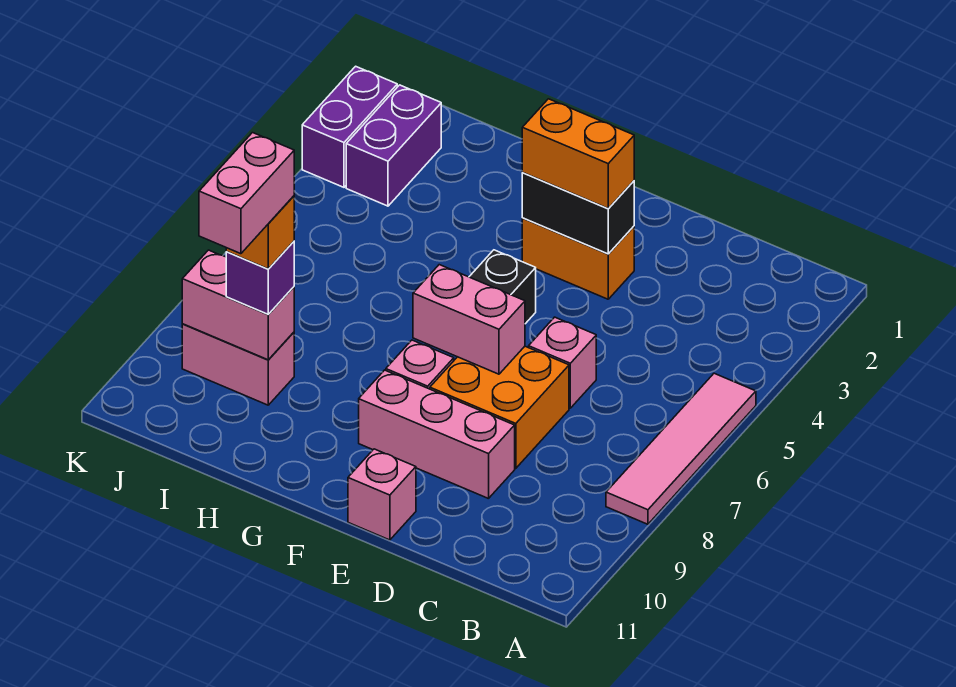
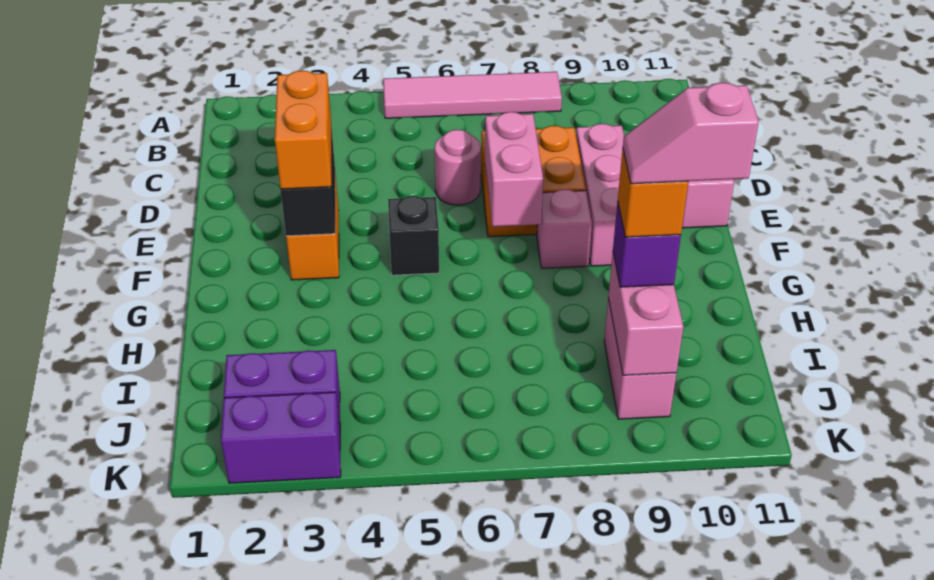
pink 1x1 brick [529,317,596,408] -> pink 1x1 round brick [435,130,481,205]
pink 1x2 brick [199,133,294,254] -> pink 1x2 slope [623,83,759,184]

